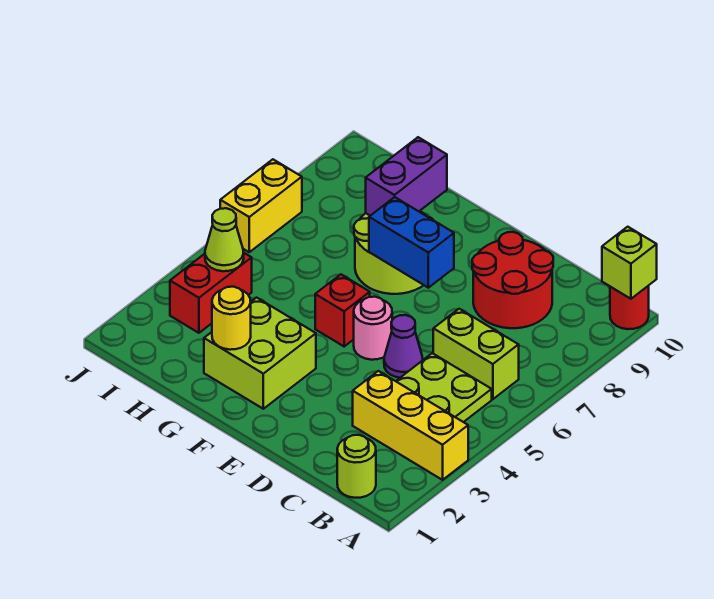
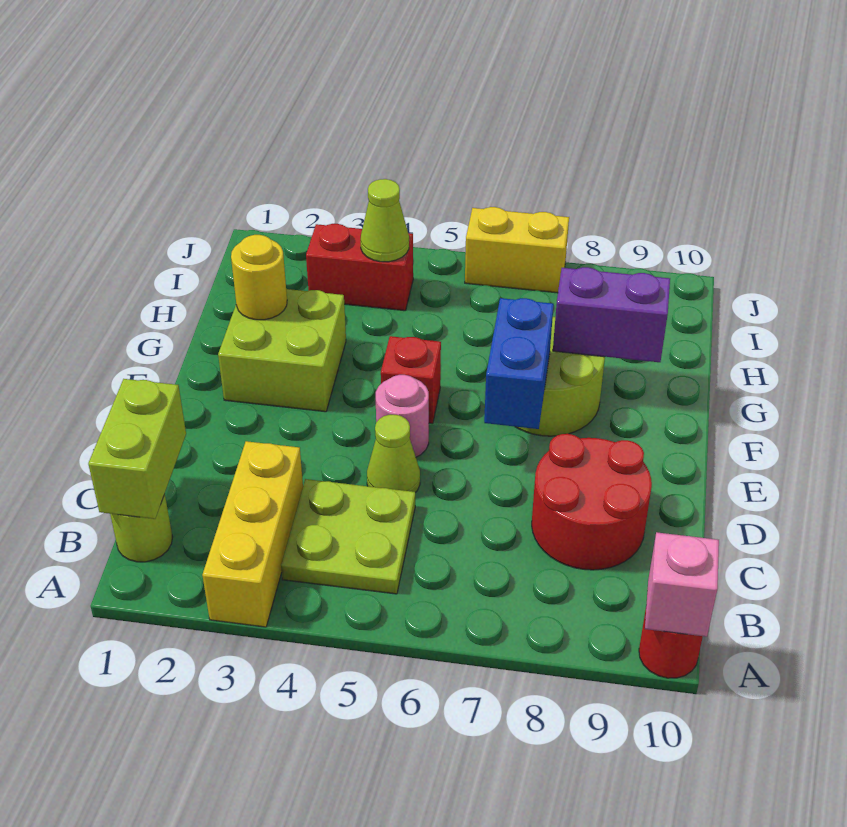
lime 1x1 brick [602,227,657,299] -> pink 1x1 brick [645,532,719,637]
lime 1x2 brick [433,309,519,399] -> lime 1x2 brick moved to [88,379,186,519]
purple 1x1 cone [384,315,423,378] -> lime 1x1 cone [367,415,420,493]

